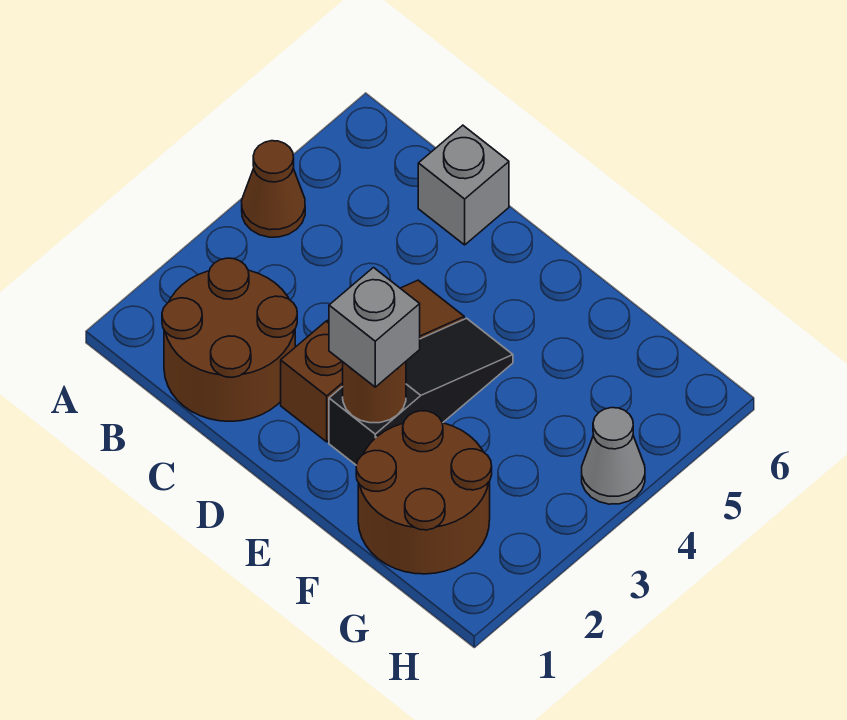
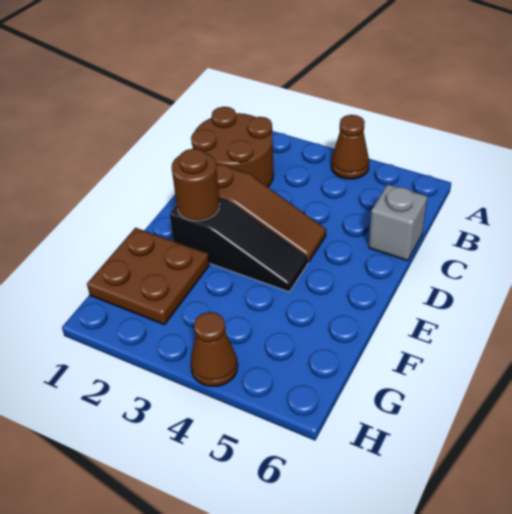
grey 1x1 brick [329,268,420,387] -> none
brown 2x2 round brick [356,411,492,574] -> brown 2x2 plate [87,228,209,325]
grey 1x1 cone [582,408,645,504] -> brown 1x1 cone [191,312,238,386]

